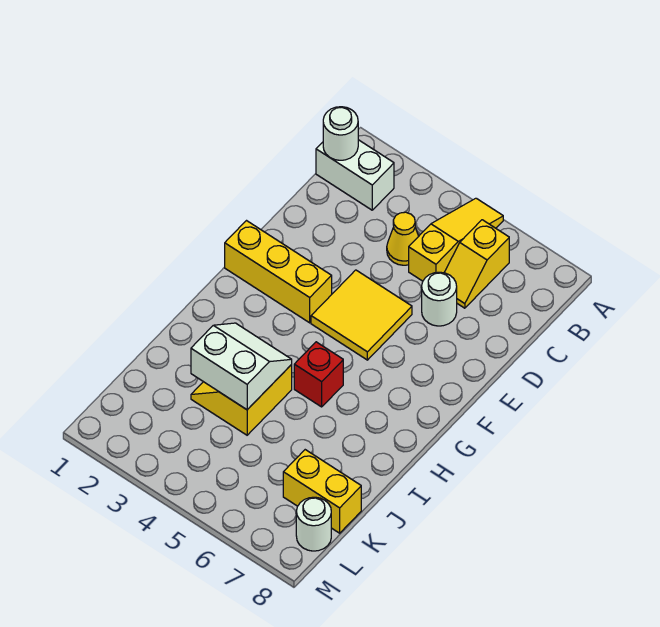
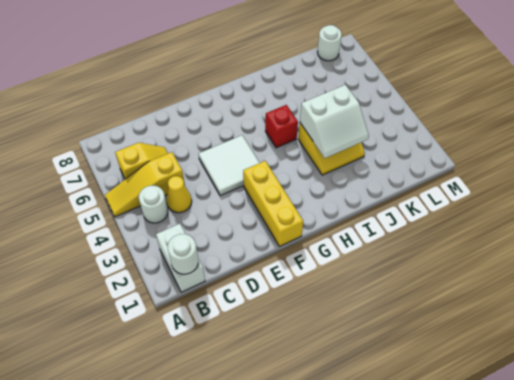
white 1x1 round brick [422,272,457,326] -> white 1x1 round brick moved to [139,186,168,223]
yellow 2x2 tile [311,270,412,360] -> white 2x2 tile [199,135,259,196]
white 2x2 slope [191,323,292,410] -> white 2x2 slope turned to [300,85,369,158]
yellow 1x2 brick [283,450,361,533] -> none

